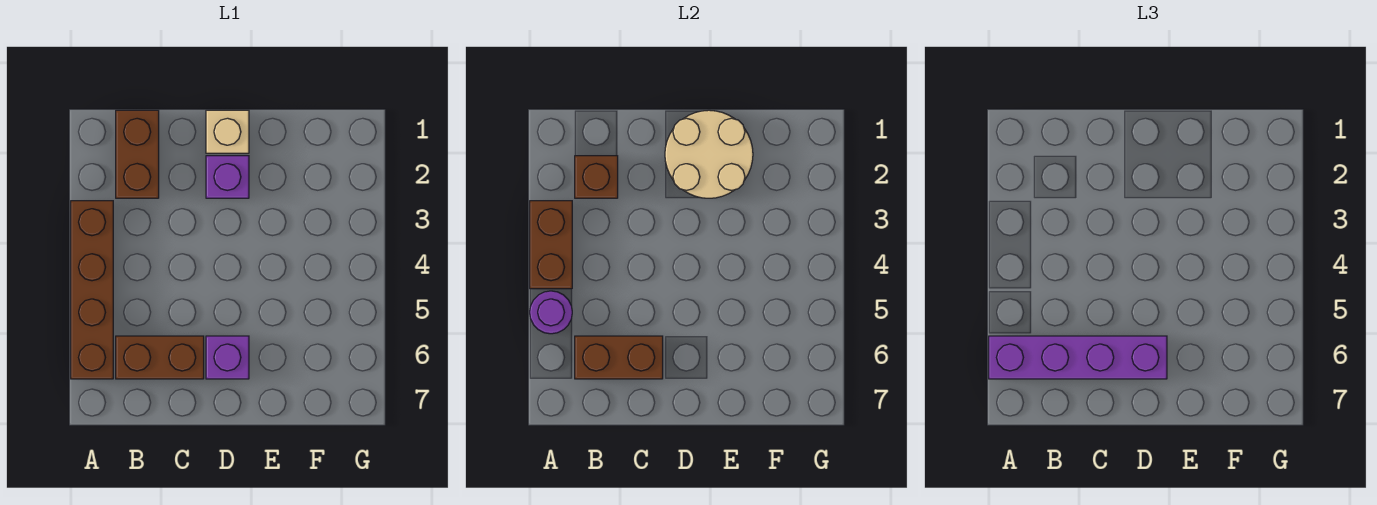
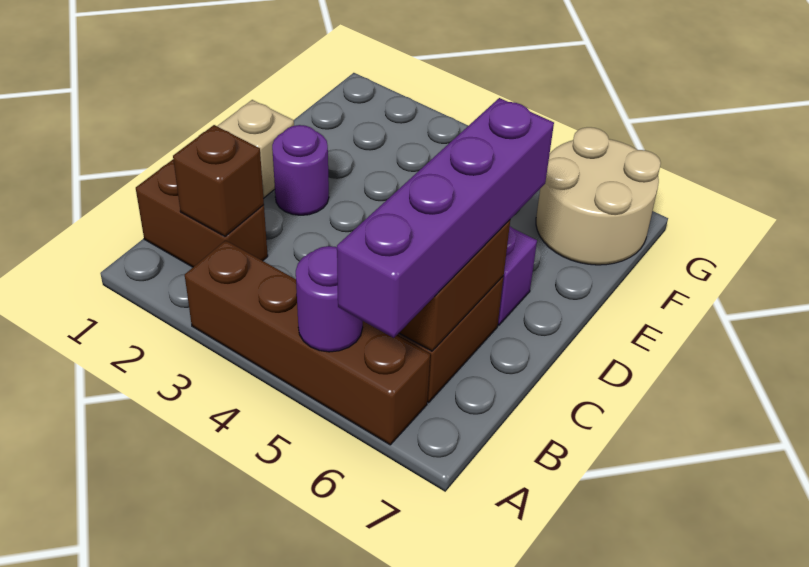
brown 1x2 brick [530,201,572,289] -> none
tan 2x2 round brick [665,110,753,198] -> tan 2x2 round brick moved to [536,127,661,265]
purple 1x1 brick [206,156,249,198] -> purple 1x1 round brick [272,125,329,215]

